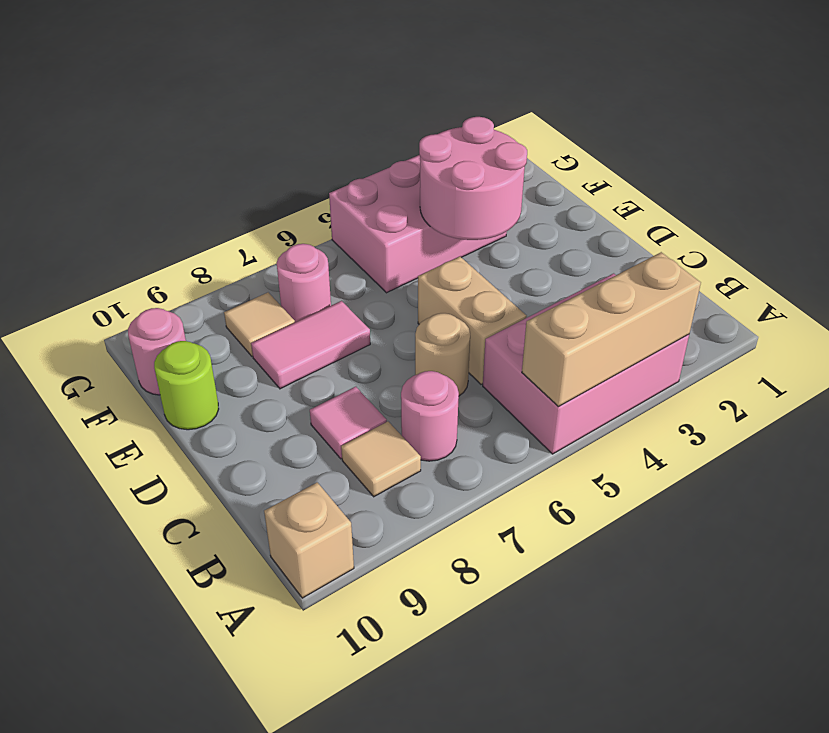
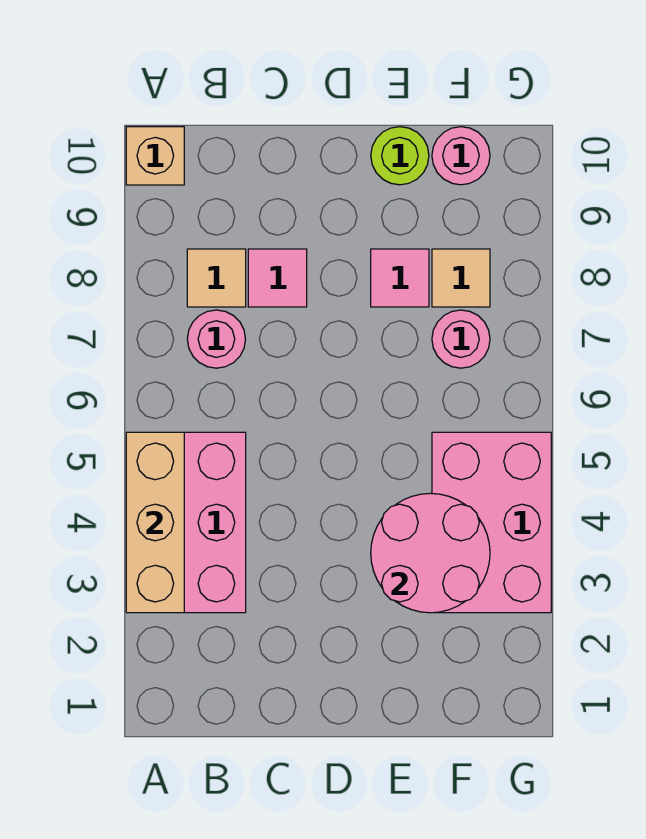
tan 1x2 brick [418,257,526,384] -> none
tan 1x1 round brick [415,313,470,396] -> none
pink 1x2 tile [251,301,370,389] -> pink 1x1 tile [371,249,429,307]

